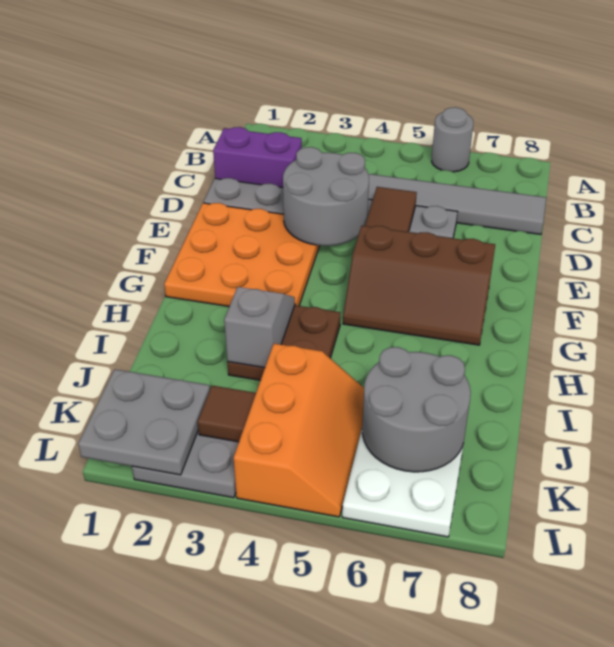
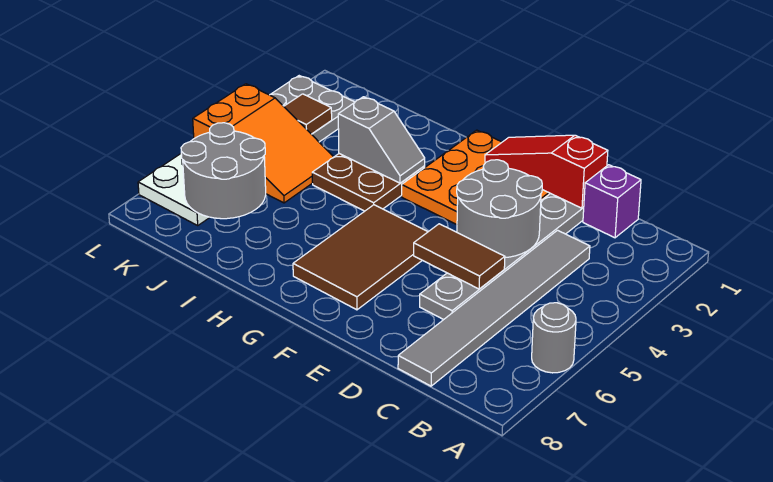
purple 1x2 brick [213,127,302,188] -> purple 1x1 brick [583,165,641,238]
none -> red 1x3 slope [485,135,608,208]
brown 2x3 slope [343,226,495,345] -> brown 2x3 tile [293,205,428,310]
orange 2x3 slope [234,344,364,517] -> orange 2x3 slope turned to [193,84,333,203]
grey 2x2 plate [78,369,210,475] -> none

